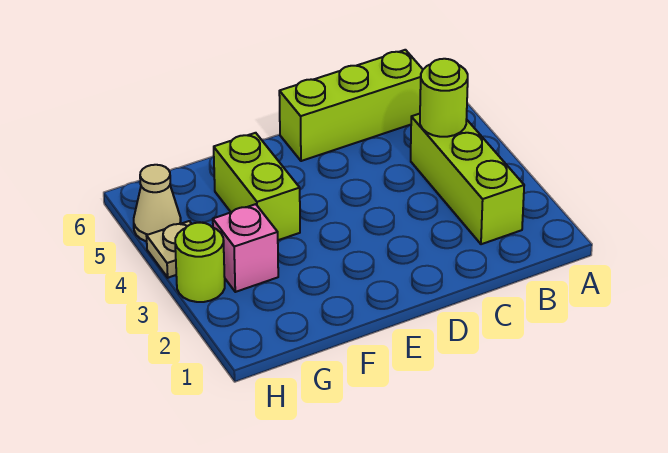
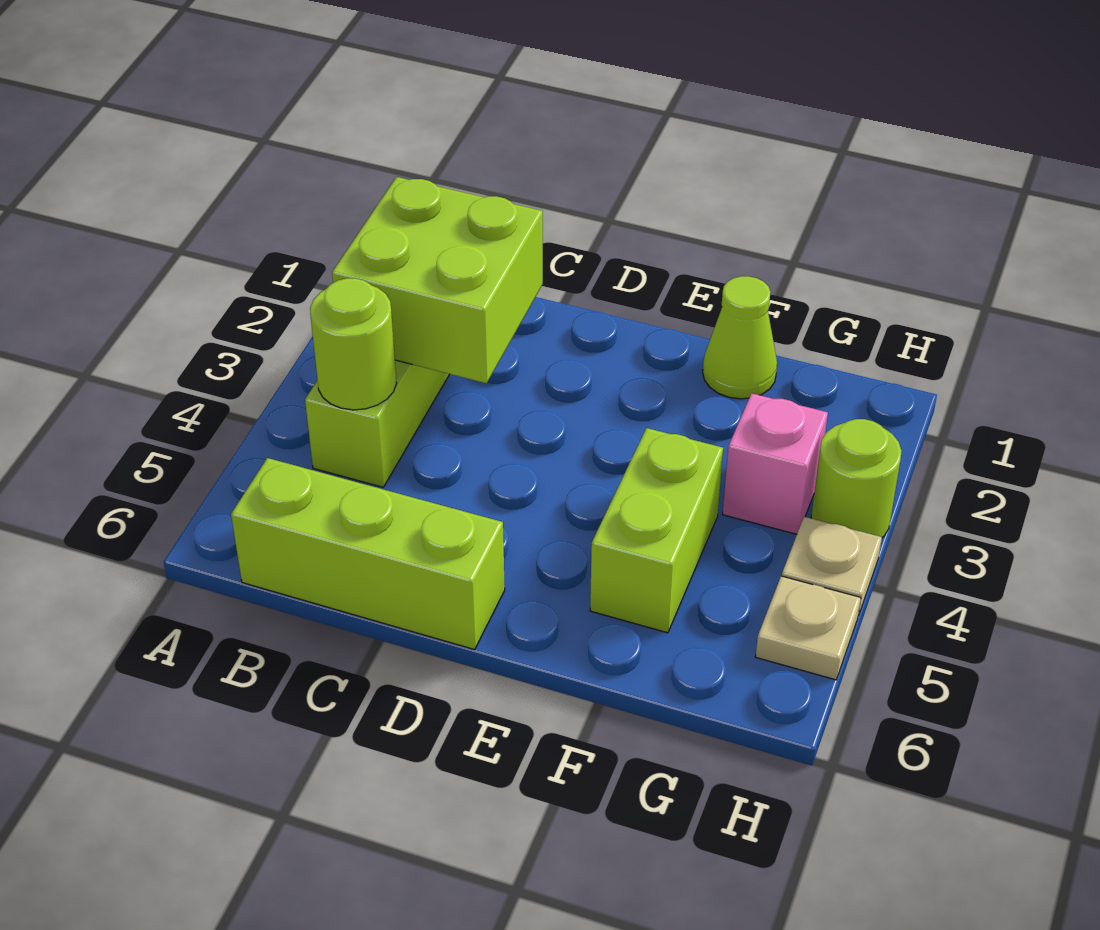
none -> lime 2x2 brick [332,177,543,383]
none -> lime 1x1 cone [703,276,777,399]
tan 1x1 cone [134,165,181,242] -> tan 1x1 plate [756,576,861,680]

